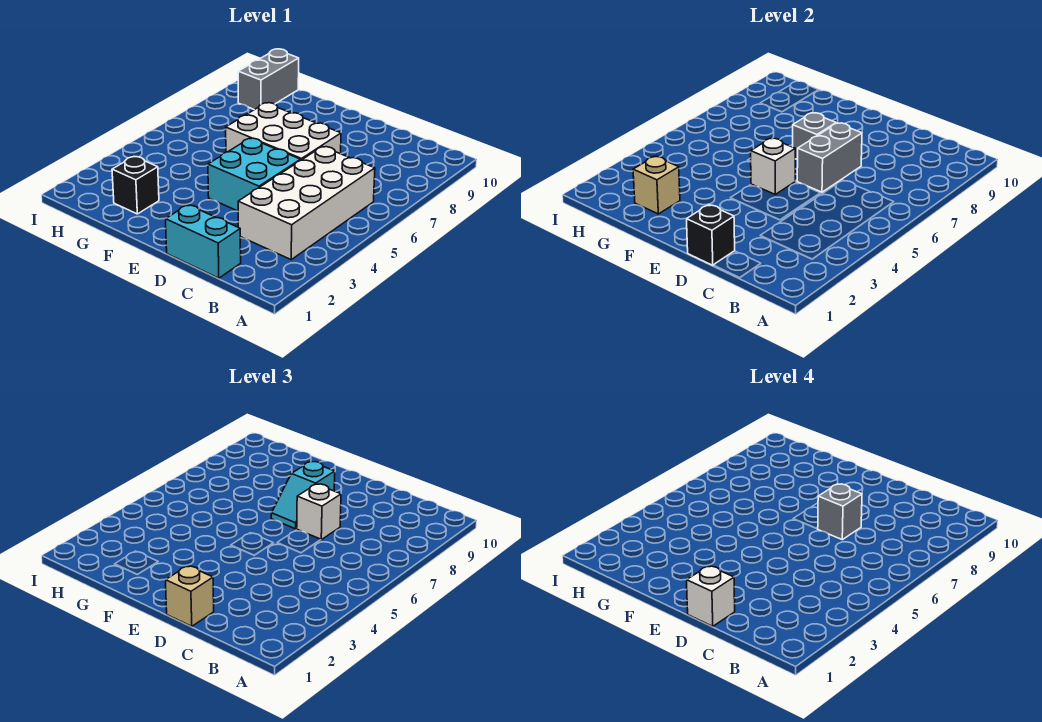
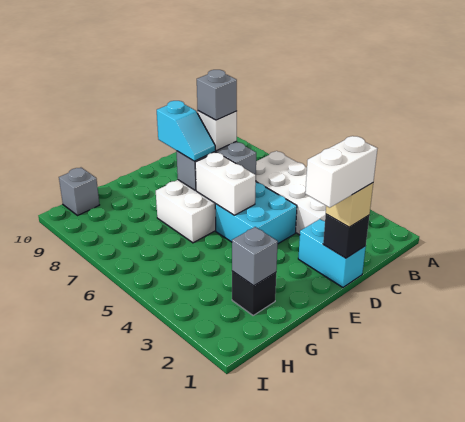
cyan 1x2 brick [166,205,241,278] -> cyan 1x2 brick turned to [298,219,366,287]
white 1x1 brick [687,566,735,626] -> white 1x2 brick [305,136,378,208]
white 1x1 brick [751,138,795,194] -> white 1x2 brick [195,152,256,215]
tan 1x1 brick [633,157,680,214] -> grey 1x1 brick [232,227,278,286]
grey 1x2 brick [238,49,299,110] -> grey 1x1 brick [59,168,99,215]

